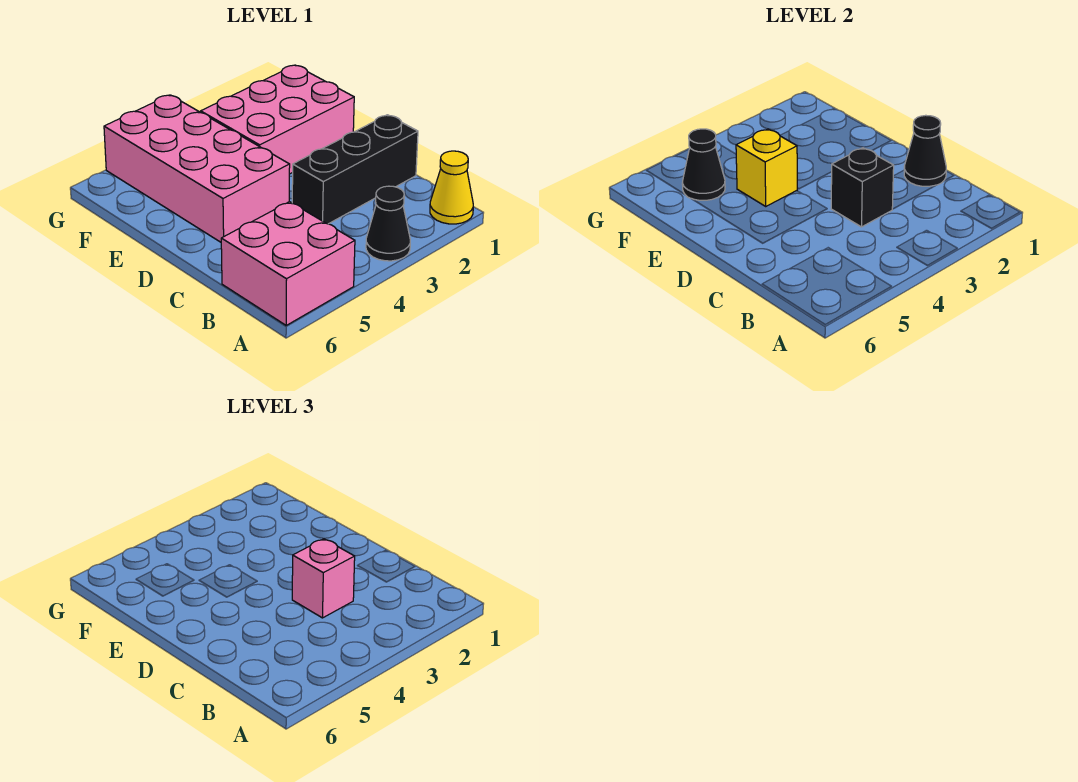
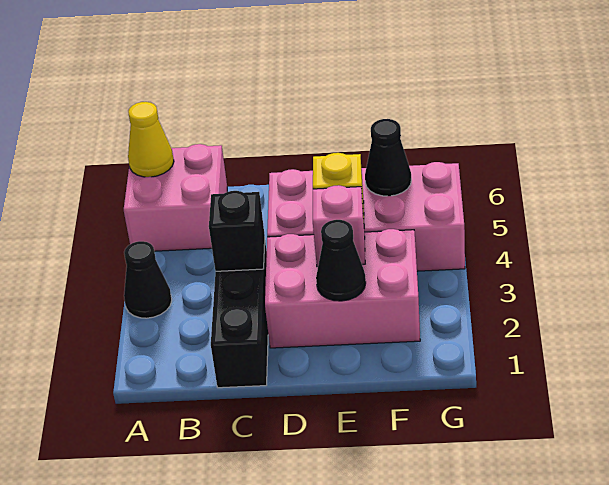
yellow 1x1 cone [430,151,473,224] -> yellow 1x1 cone moved to [128,102,174,177]
black 1x1 cone [904,115,946,186] -> black 1x1 cone moved to [316,220,366,301]
pink 1x1 brick [292,539,355,618] -> pink 1x1 brick moved to [313,185,365,267]
pink 2x3 brick [201,65,354,174] -> pink 2x3 brick turned to [265,229,420,348]

